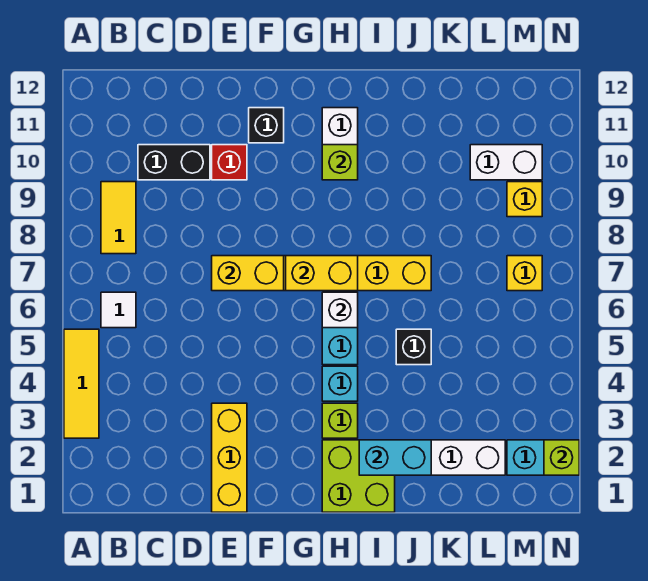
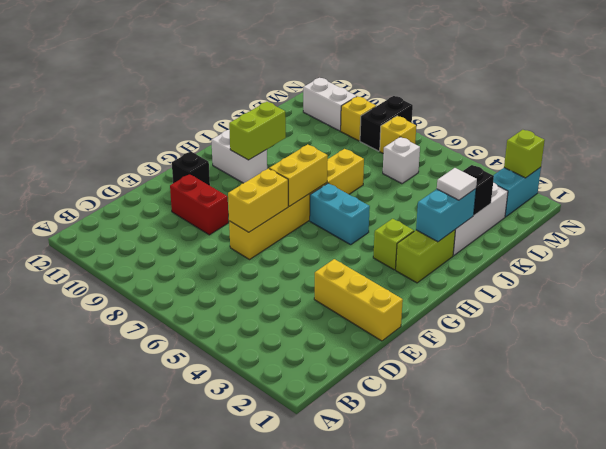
yellow 1x3 tile [64,329,99,438] -> none
white 1x1 tile [101,292,136,328] -> white 1x1 tile moved to [437,168,477,200]
yellow 1x2 tile [101,182,136,254] -> none
black 1x2 brick [138,145,210,180] -> black 1x2 brick moved to [360,96,413,151]
red 1x1 brick [212,145,247,180] -> red 1x2 brick [170,174,229,235]
lime 2x2 brick [322,440,395,512] -> lime 1x2 brick [396,230,455,283]
cyan 1x1 brick [322,366,358,401] -> none
white 1x1 brick [322,292,358,328] -> white 1x1 brick moved to [383,137,420,184]
lime 1x1 brick [322,145,358,180] -> lime 1x2 brick [229,102,286,160]
black 1x1 brick [396,329,431,365] -> black 1x1 brick moved to [463,165,494,215]
white 1x2 brick [470,145,542,180] -> white 1x2 brick turned to [303,78,357,131]

